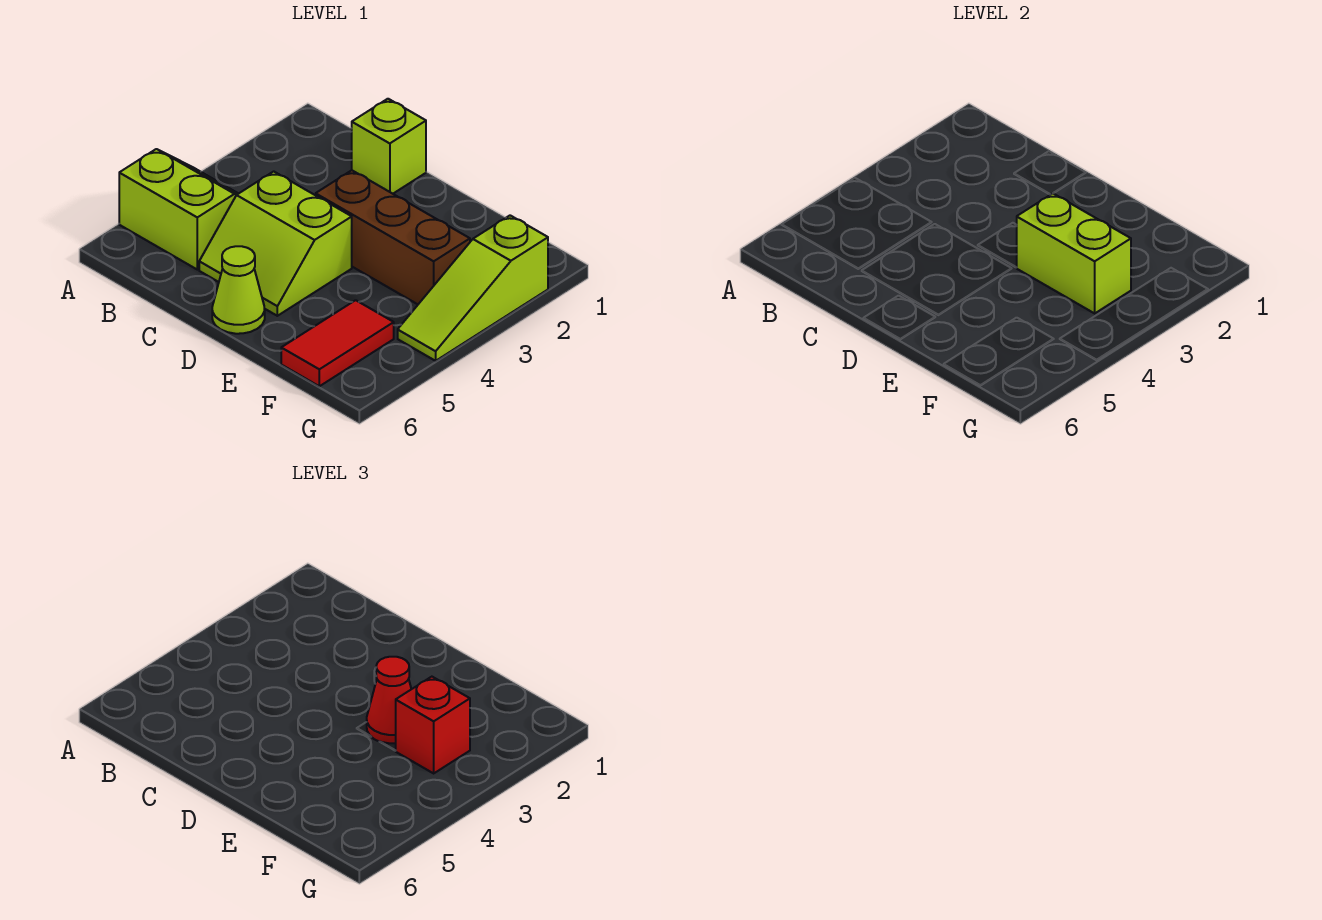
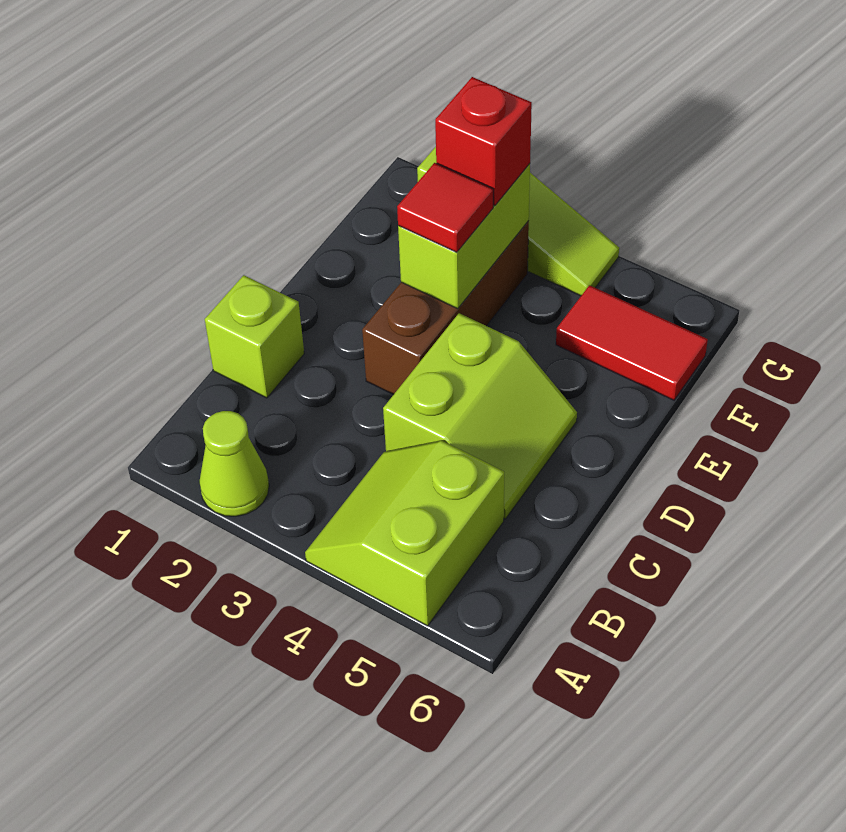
lime 1x1 cone [212,246,265,334] -> lime 1x1 cone moved to [199,411,269,517]
red 1x1 cone [367,657,411,743] -> red 1x1 tile [397,163,493,252]

